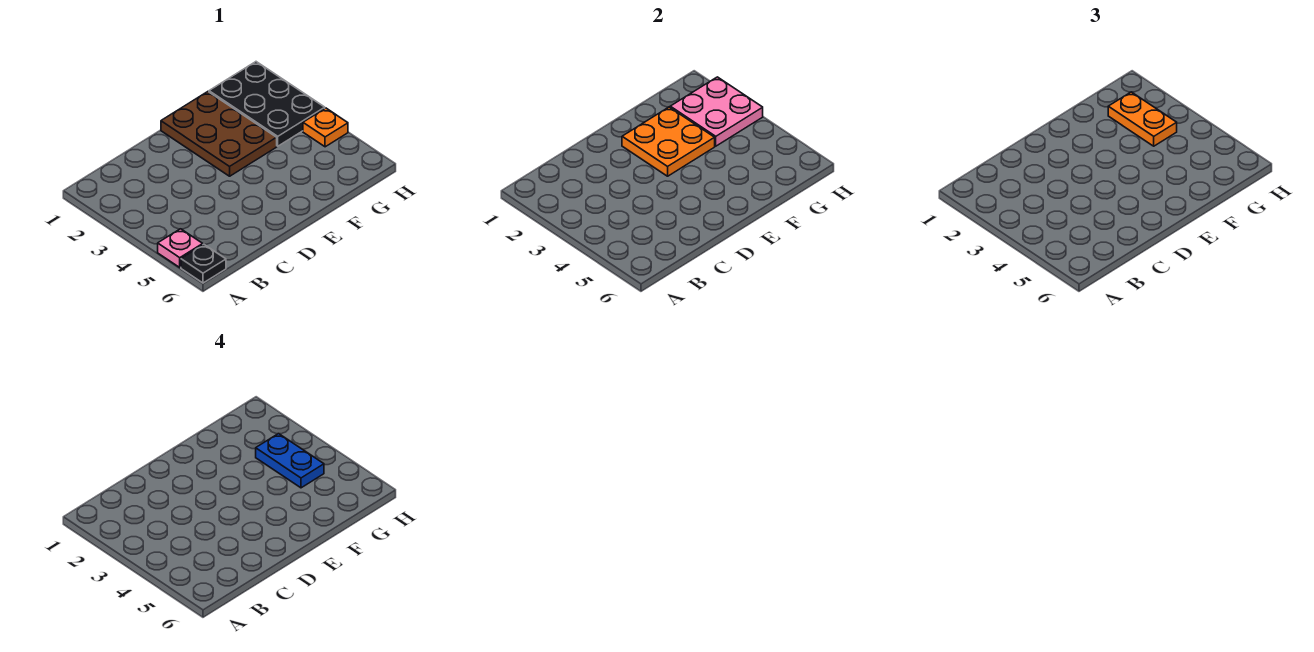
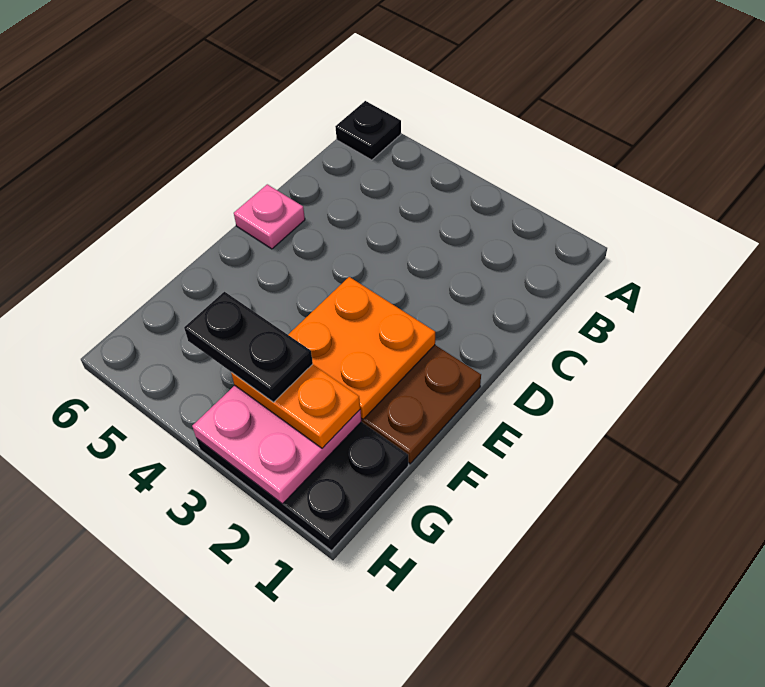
pink 1x1 plate [158,229,203,267] -> pink 1x1 plate moved to [234,184,305,249]
blue 1x2 plate [256,434,324,488] -> black 1x2 plate [184,292,313,402]
orange 1x1 plate [303,108,348,147] -> none

